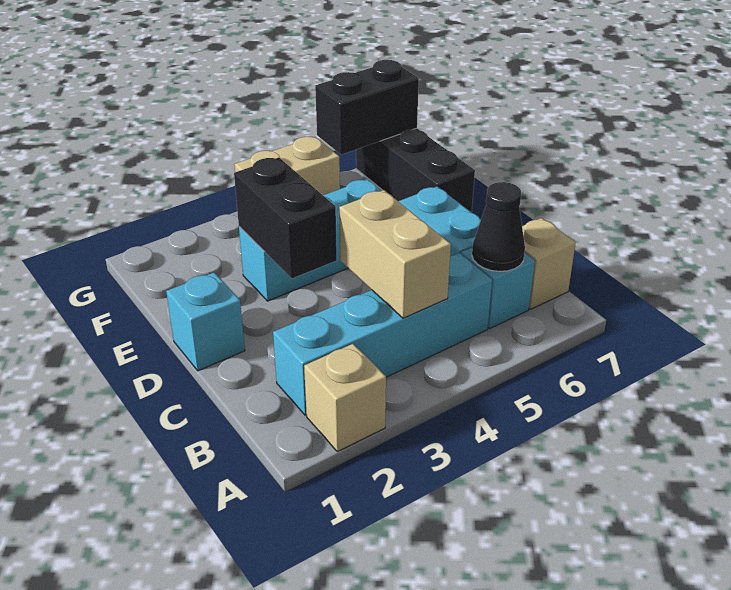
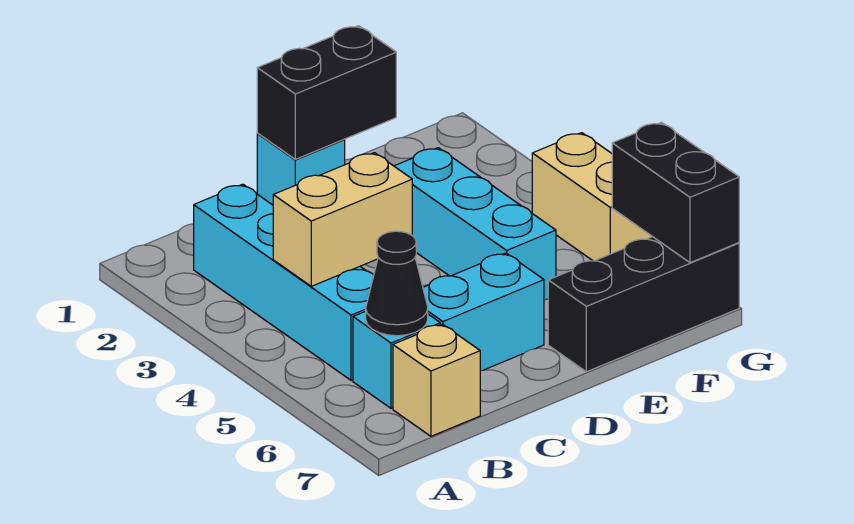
tan 1x1 brick [304,344,386,452] -> none
black 1x2 brick [234,157,337,278] -> black 1x2 brick moved to [257,26,396,159]

